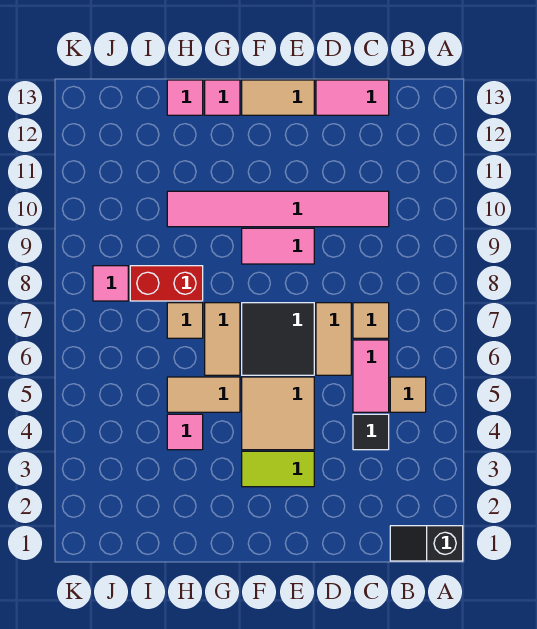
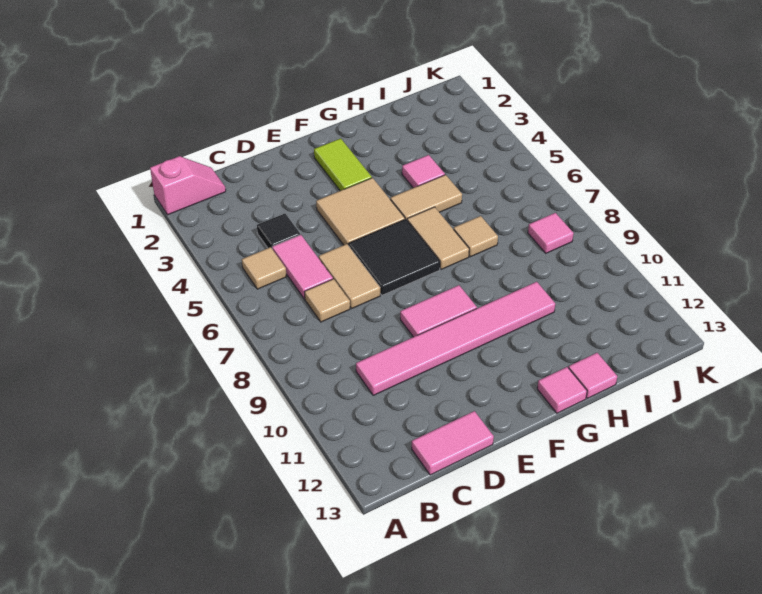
black 1x2 slope [390,526,463,561] -> pink 1x2 slope [150,156,226,215]
lime 1x2 tile [242,451,314,487] -> lime 1x2 tile turned to [314,138,372,191]
tan 1x2 tile [242,80,314,115] -> none
red 1x2 brick [130,266,203,301] -> none

